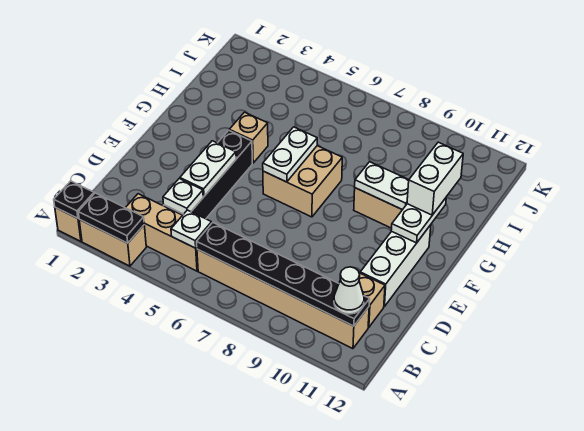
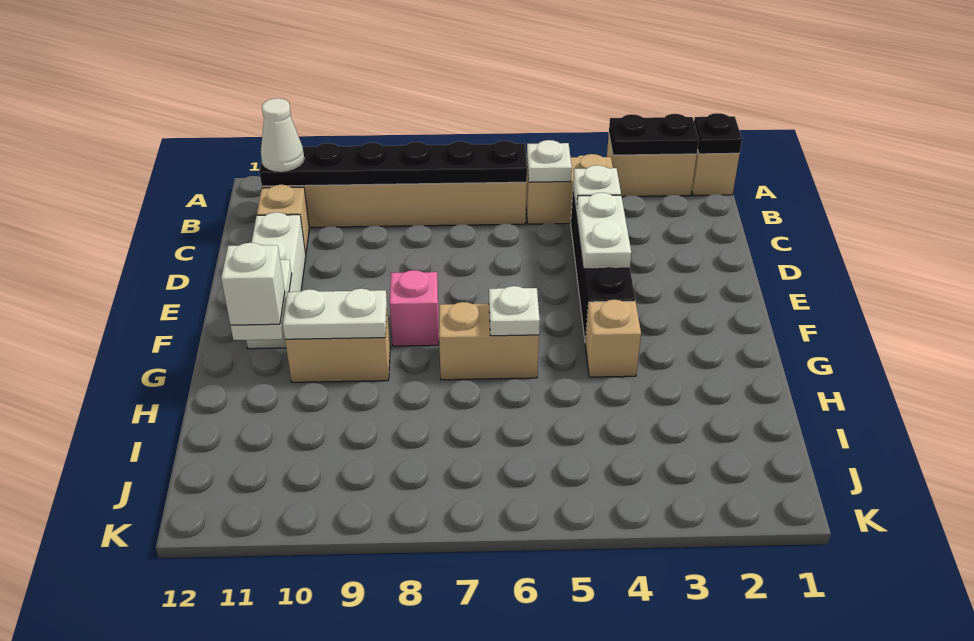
tan 1x3 brick [126,194,198,271] -> tan 1x2 brick [526,154,613,224]
tan 2x2 brick [263,146,342,217] -> tan 1x2 brick [439,302,539,380]
white 1x2 plate [263,127,317,182] -> white 1x1 plate [489,286,540,336]
none -> pink 1x1 brick [390,270,439,346]
white 1x2 brick [407,142,463,215] -> white 1x1 brick [221,243,285,325]

